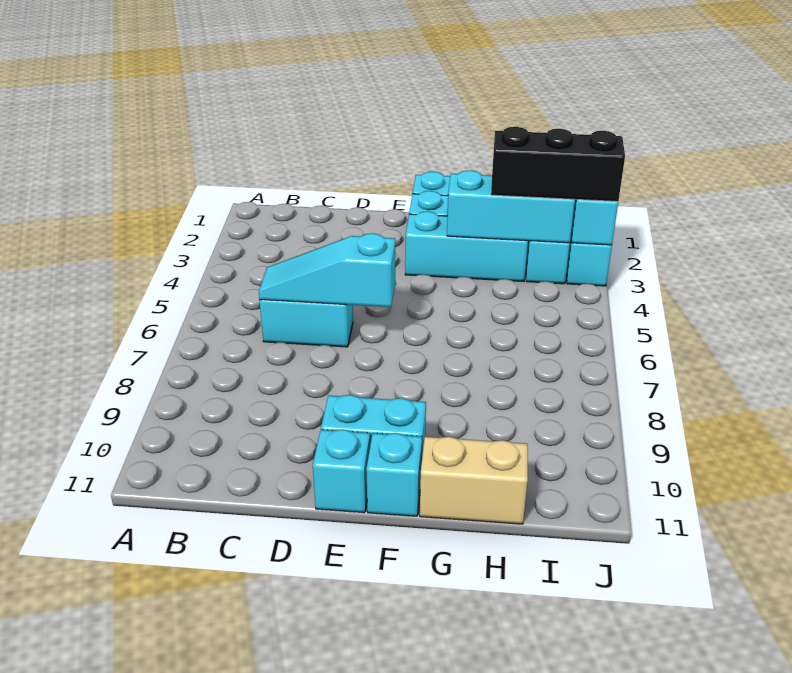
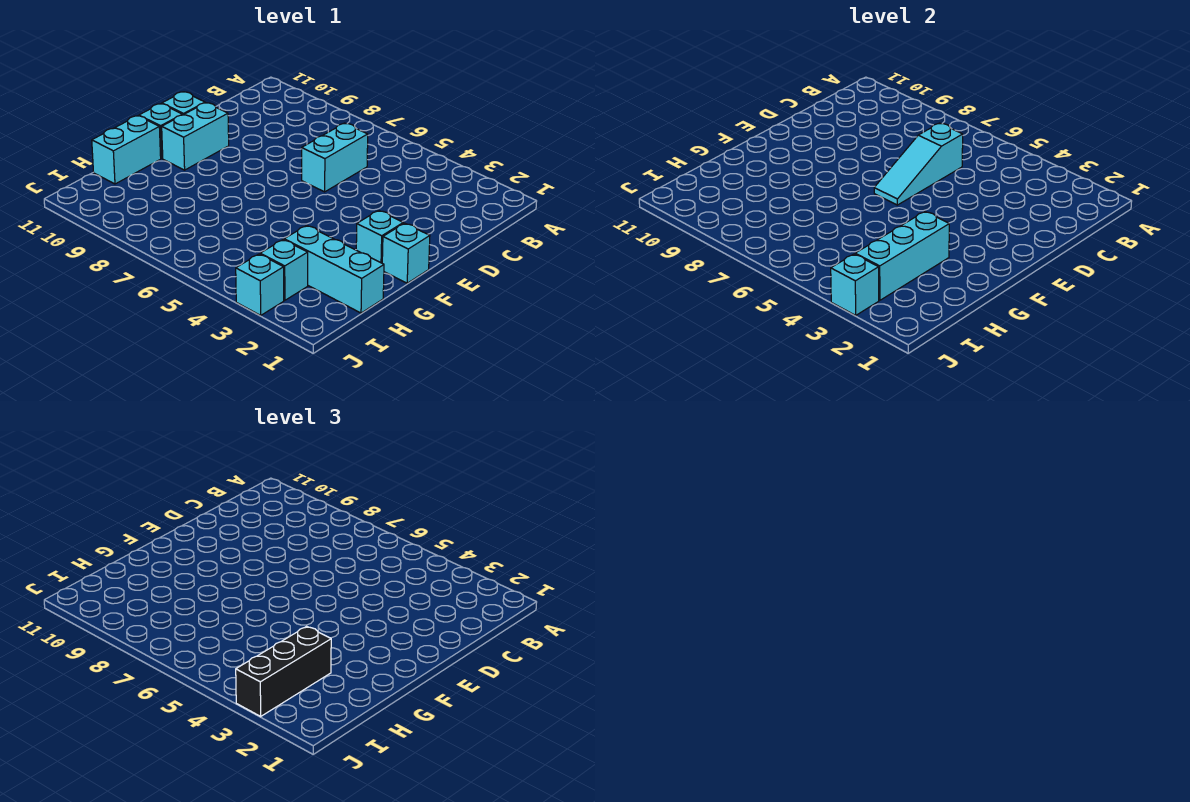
cyan 1x3 slope [259,233,395,307] -> cyan 1x3 slope turned to [874,123,963,205]
cyan 1x3 brick [405,211,528,281] -> cyan 1x3 brick turned to [284,225,384,313]
tan 1x2 brick [420,437,528,524] -> cyan 1x2 brick [92,116,161,184]

